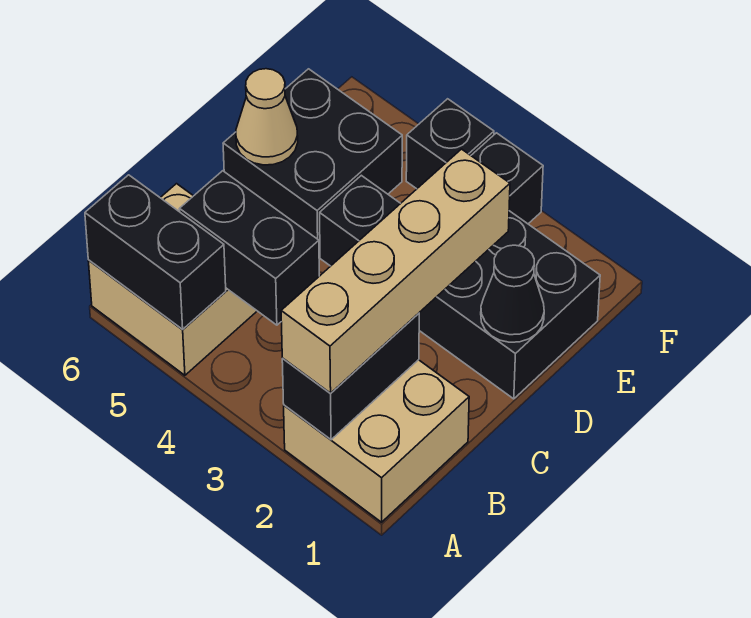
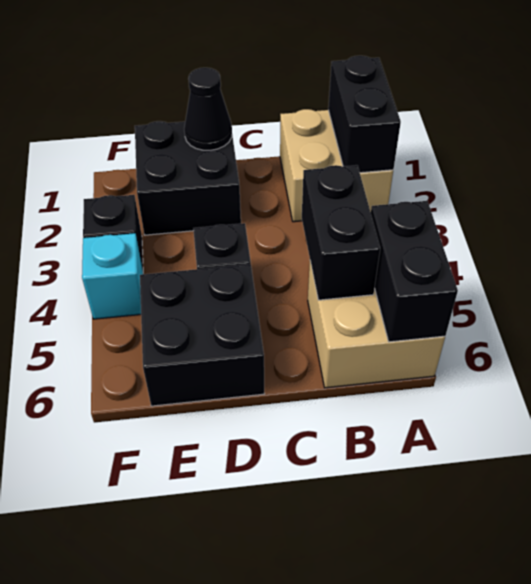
black 1x2 brick [282,313,419,440] -> black 1x2 brick turned to [328,56,401,173]
tan 1x4 brick [281,149,510,393] -> none
tan 1x1 cone [236,69,298,165] -> none
black 1x1 brick [406,99,494,189] -> cyan 1x1 brick [82,233,143,319]

